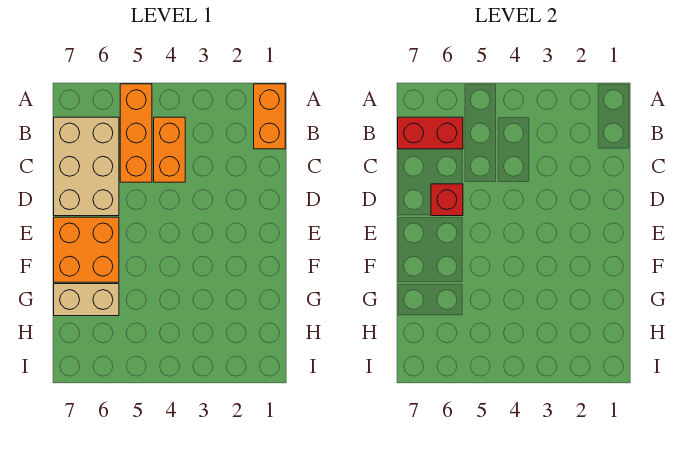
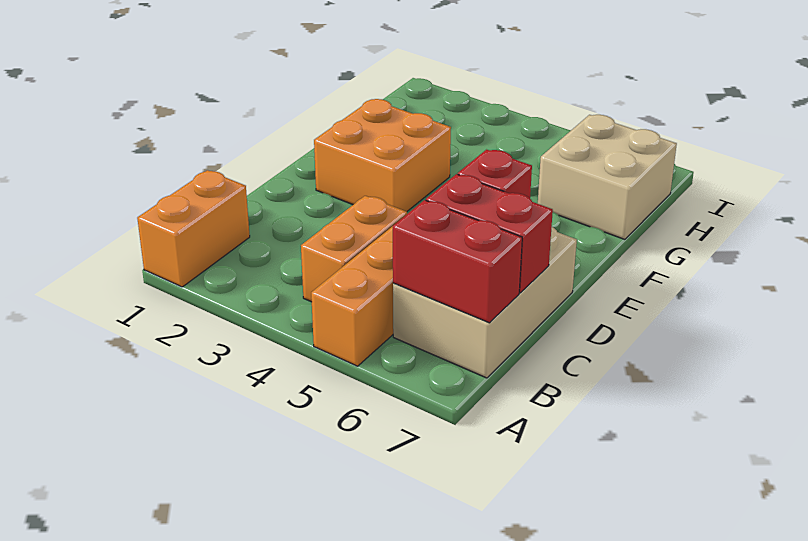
none -> red 1x2 brick [426,174,553,293]
orange 2x2 brick [54,217,119,282] -> orange 2x2 brick moved to [314,99,451,212]
tan 1x2 brick [54,284,119,316] -> tan 2x2 brick [538,115,677,239]

